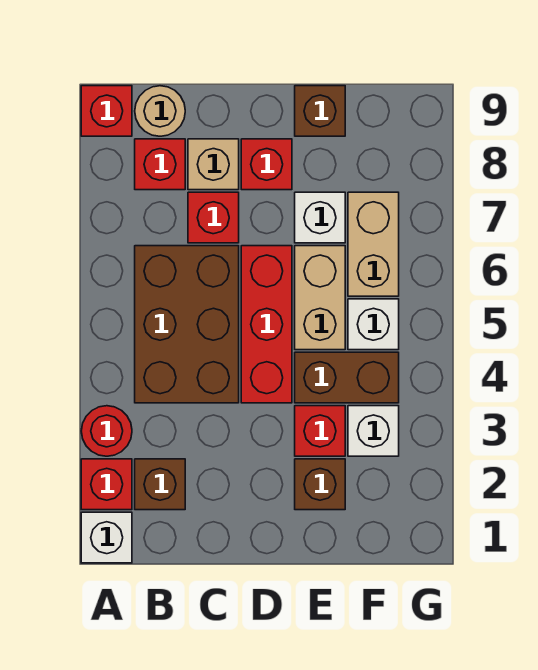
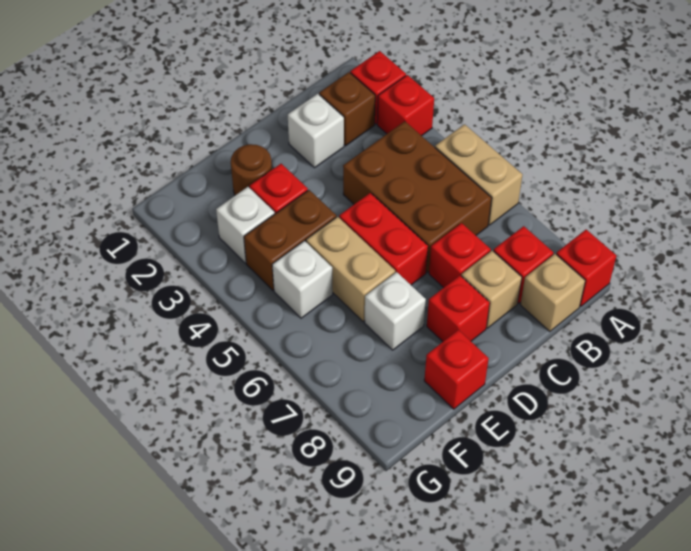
white 1x1 brick [81,512,132,563] -> white 1x1 brick moved to [288,94,344,168]
red 1x1 round brick [81,406,132,456] -> red 1x1 brick [377,75,434,136]
tan 1x1 round brick [135,86,185,136] -> tan 1x1 brick [520,254,585,332]
red 1x3 brick [241,246,292,403] -> red 1x2 brick [339,193,428,285]
brown 1x1 brick [295,459,345,510] -> brown 1x1 round brick [231,144,272,195]
brown 1x1 brick [295,86,345,136] -> red 1x1 brick [424,330,489,409]
tan 1x2 brick [348,192,399,296] -> tan 1x2 brick moved to [435,124,522,225]

